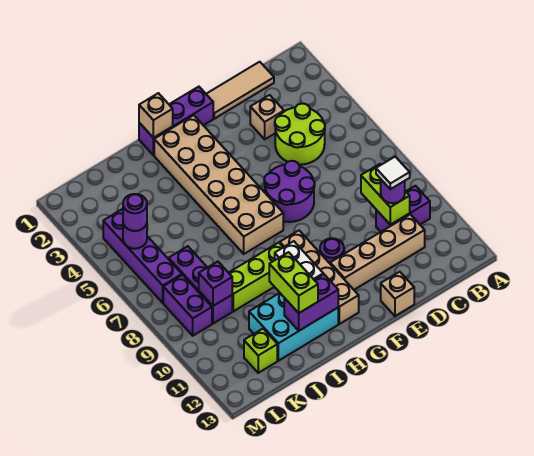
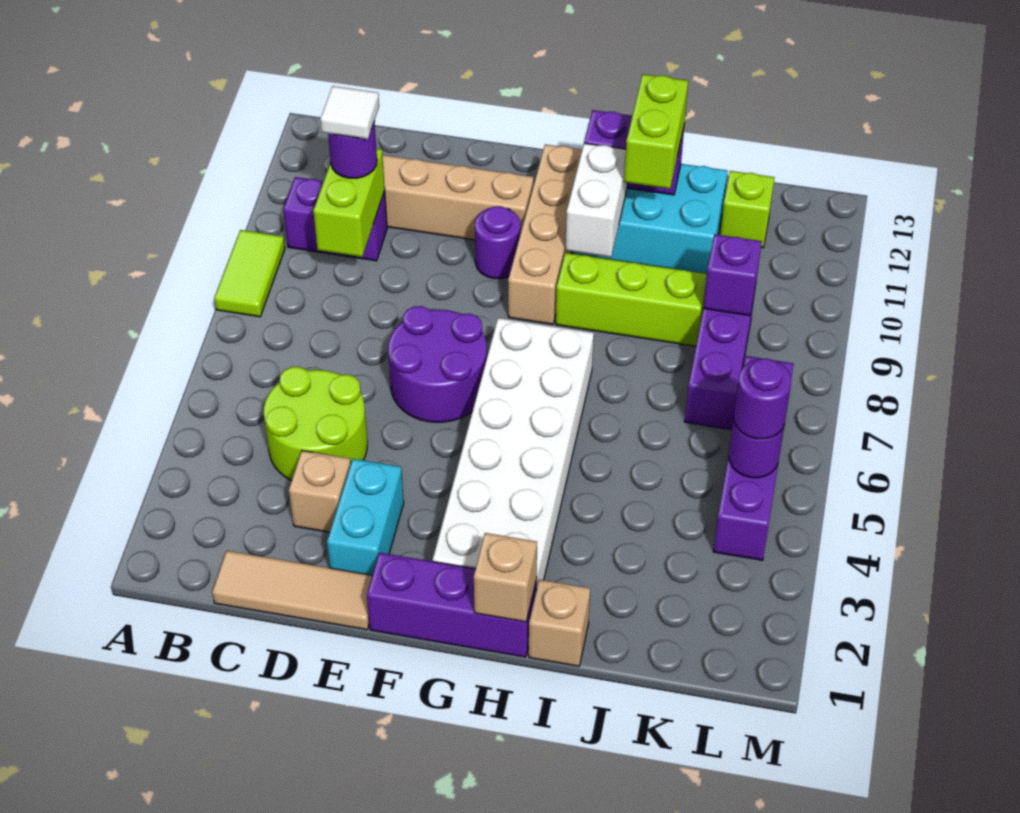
none -> lime 1x2 tile [214,230,285,317]
none -> cyan 1x2 brick [327,459,404,575]
tan 1x1 brick [381,272,414,316] -> tan 1x1 brick moved to [529,580,590,666]
tan 2x6 brick [154,115,283,254] -> white 2x6 brick [433,318,594,590]
purple 1x2 brick [163,275,212,336] -> none

